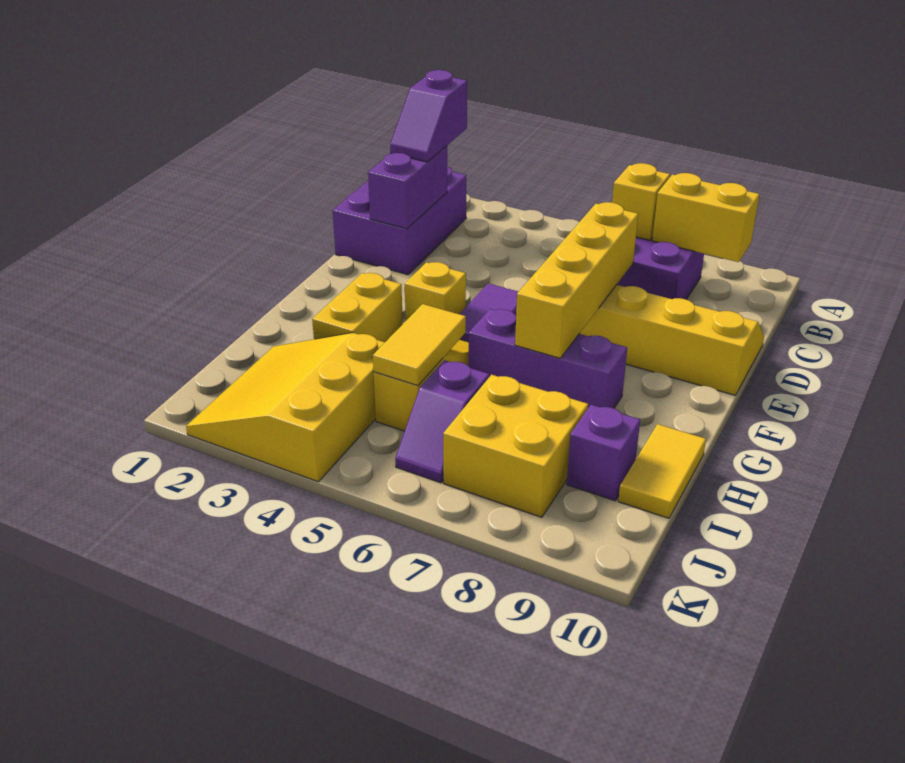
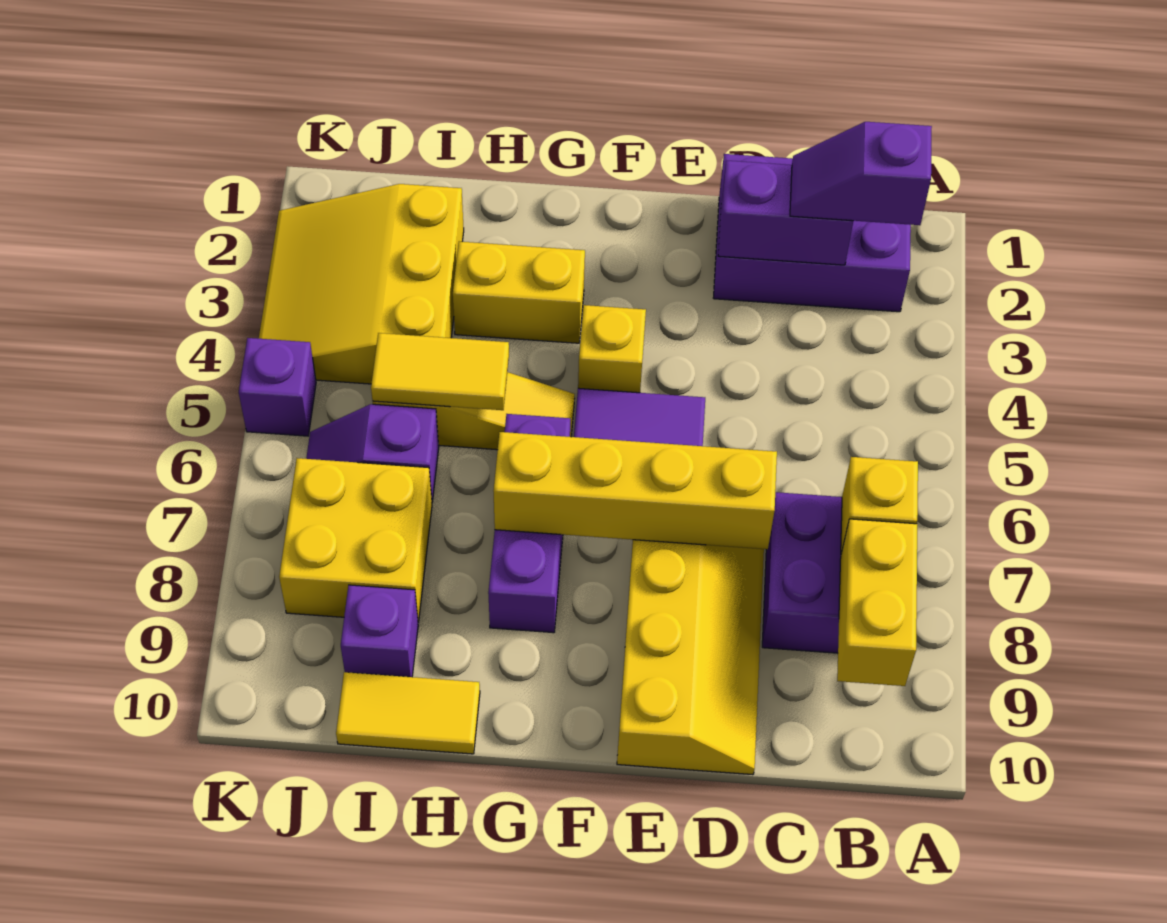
yellow 3x3 slope [186,333,385,482] -> yellow 3x3 slope turned to [259,184,464,384]
none -> purple 1x1 brick [239,338,316,436]

